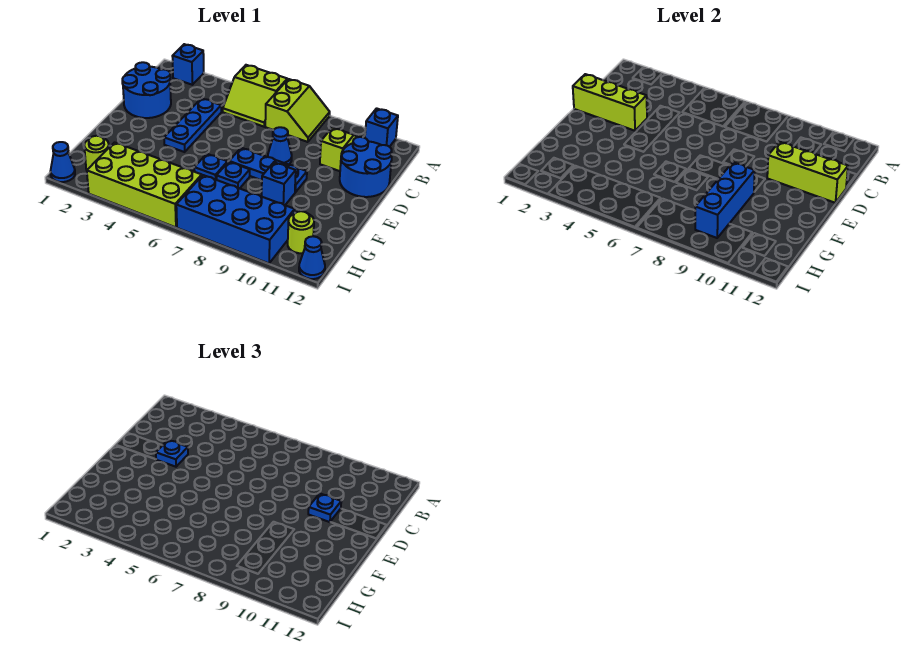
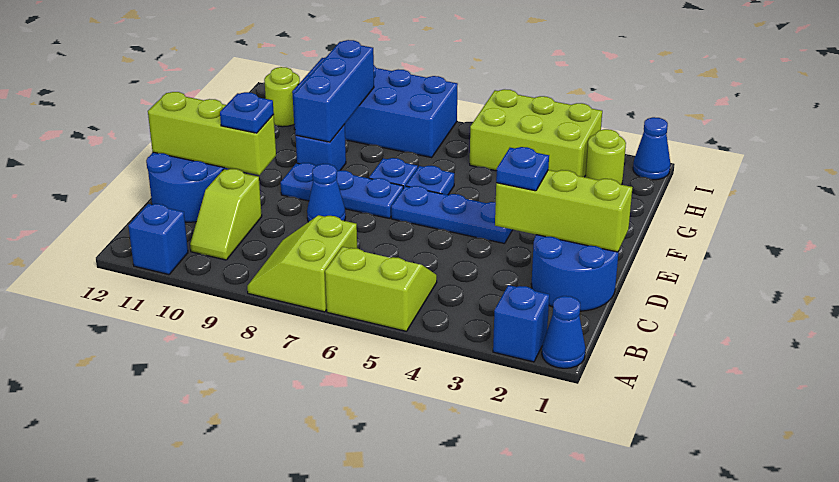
blue 1x3 plate [164,98,221,152] -> blue 1x3 plate turned to [391,186,513,244]
lime 2x4 brick [87,142,202,227] -> lime 2x3 brick [470,89,602,177]
blue 1x1 cone [299,236,325,279] -> blue 1x1 cone moved to [542,296,586,368]

